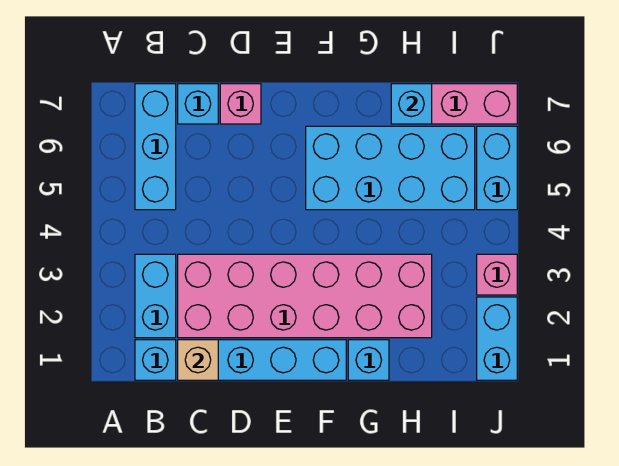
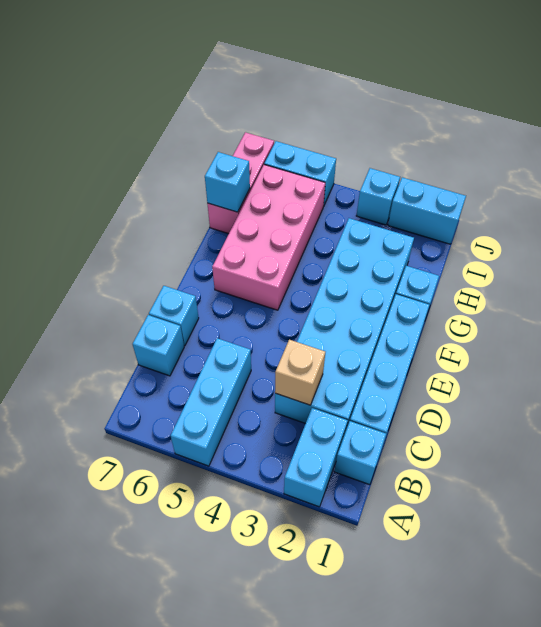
cyan 1x2 brick [135,254,176,338] -> cyan 1x2 brick turned to [284,408,348,507]
cyan 1x3 brick [135,84,176,210] -> cyan 1x3 brick turned to [171,338,251,466]
tan 1x1 brick [178,340,218,380] -> tan 1x1 brick moved to [275,340,325,405]
pink 2x6 brick [178,254,432,338] -> cyan 2x6 brick [275,218,414,429]
pink 1x1 brick [220,84,261,124] -> cyan 1x1 brick [149,286,199,346]
cyan 2x4 brick [306,126,475,210] -> pink 2x4 brick [212,165,325,310]
pink 1x1 brick [477,254,517,295] -> cyan 1x1 brick [356,168,400,225]

